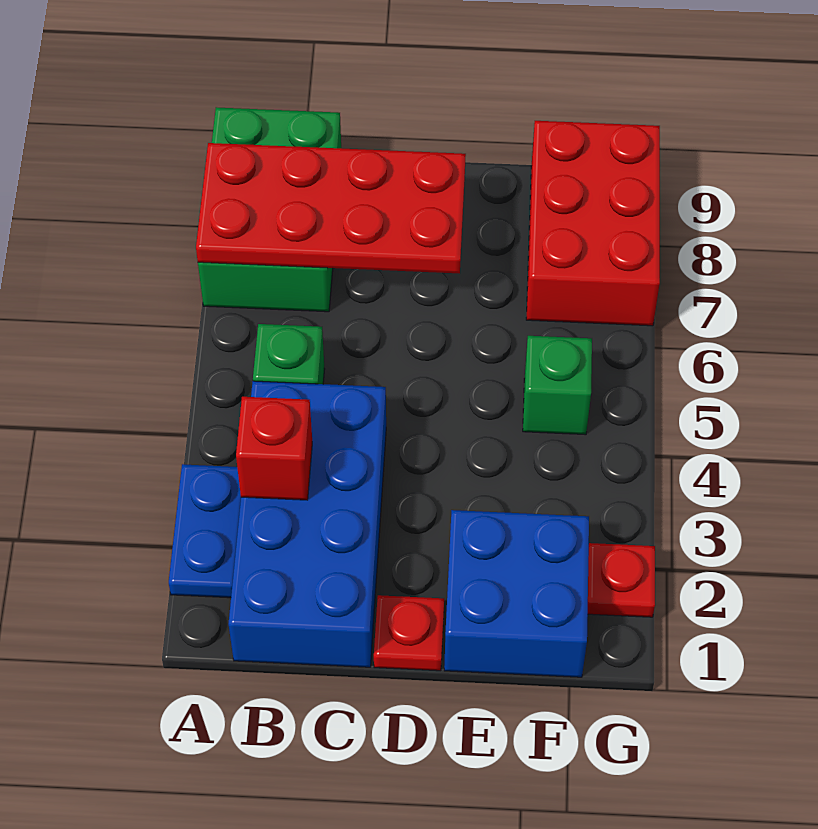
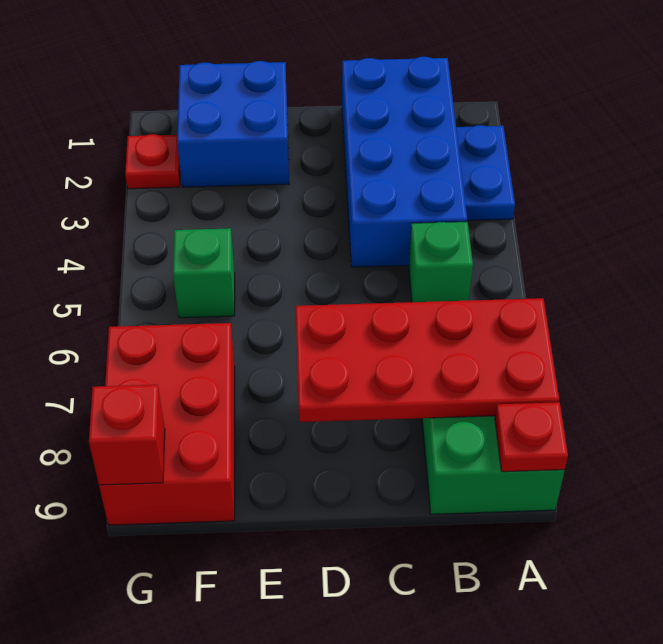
red 1x1 brick [236,397,312,500] -> red 1x1 brick moved to [89,385,165,485]
red 1x1 plate [374,595,444,671] -> red 1x1 plate moved to [495,402,568,472]

